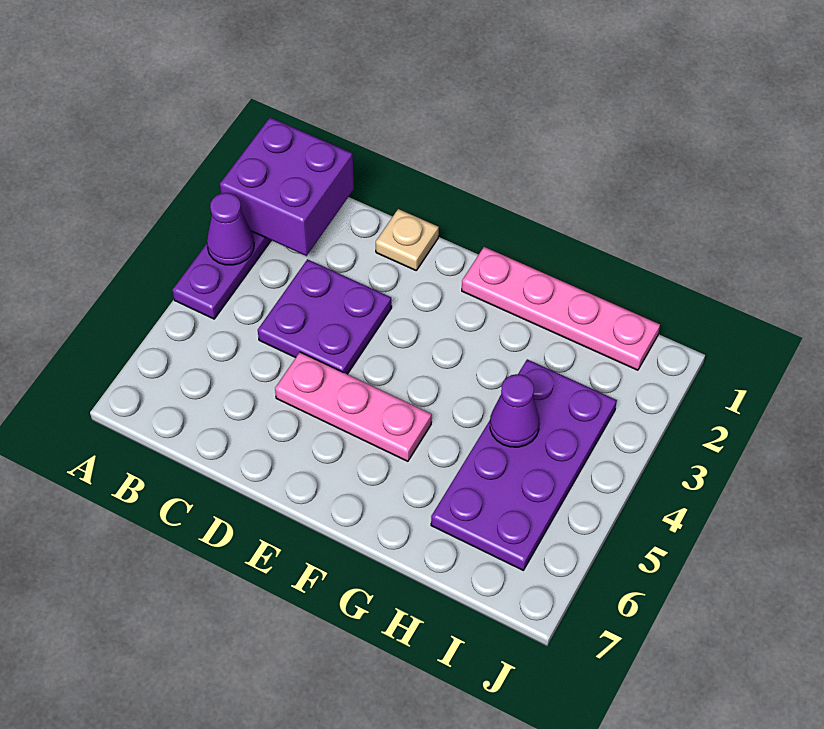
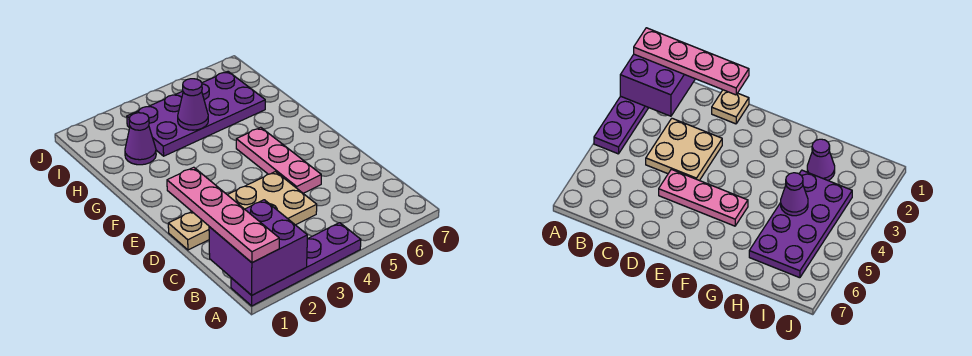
purple 1x1 cone [207,193,254,265] -> purple 1x1 cone moved to [125,113,156,165]
purple 2x2 plate [258,259,392,374] -> tan 2x2 plate [228,172,317,225]
pink 1x4 plate [462,247,660,370] -> pink 1x4 plate moved to [167,167,279,263]

